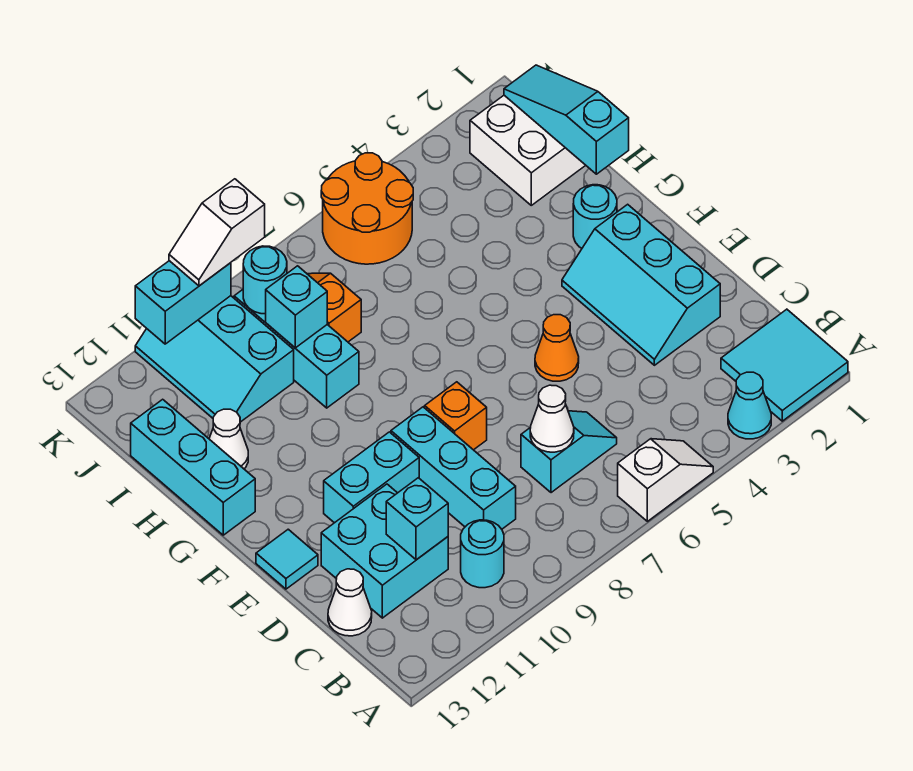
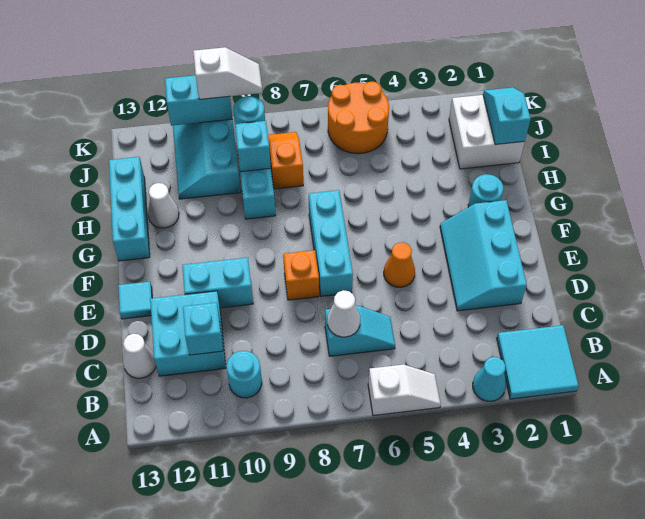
cyan 1x3 brick [391,407,516,529] -> cyan 1x3 brick moved to [309,190,353,296]
cyan 1x3 slope [504,65,629,174] -> cyan 1x2 slope [483,87,531,145]
white 1x2 slope [169,179,265,286] -> white 1x2 slope turned to [193,47,262,99]

